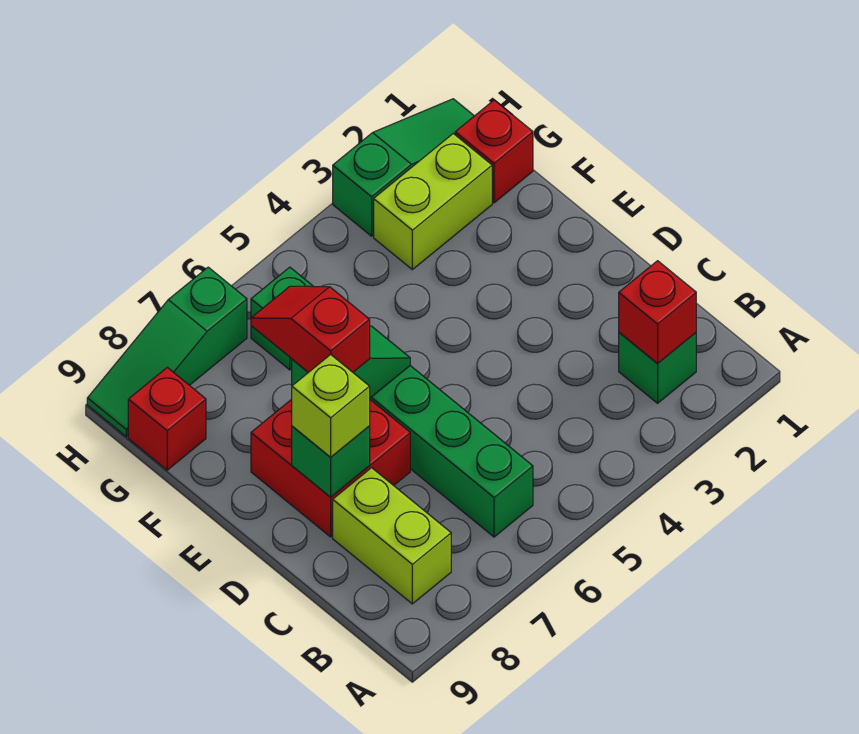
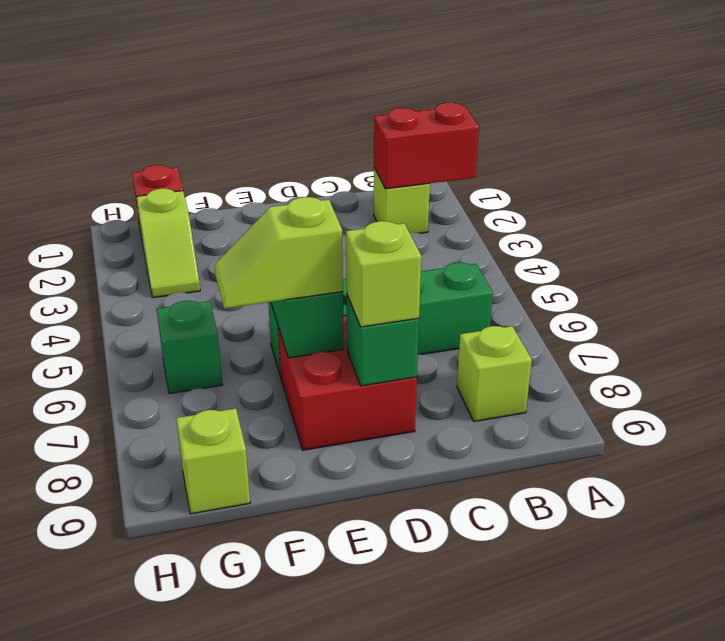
green 1x1 brick [619,333,696,403] -> lime 1x1 brick [374,168,430,233]
red 1x1 brick [619,261,696,363] -> red 1x2 brick [374,102,479,189]
lime 1x2 brick [333,468,451,604] -> lime 1x1 brick [457,326,532,421]
red 1x2 slope [251,286,370,372] -> lime 1x2 slope [215,197,343,308]
lime 1x2 brick [374,134,492,270] -> lime 1x2 slope [136,188,200,298]
red 1x1 brick [128,367,206,470] -> lime 1x1 brick [176,408,250,514]
green 1x3 slope [333,99,474,236] -> none
green 1x3 slope [87,267,247,437] -> none

